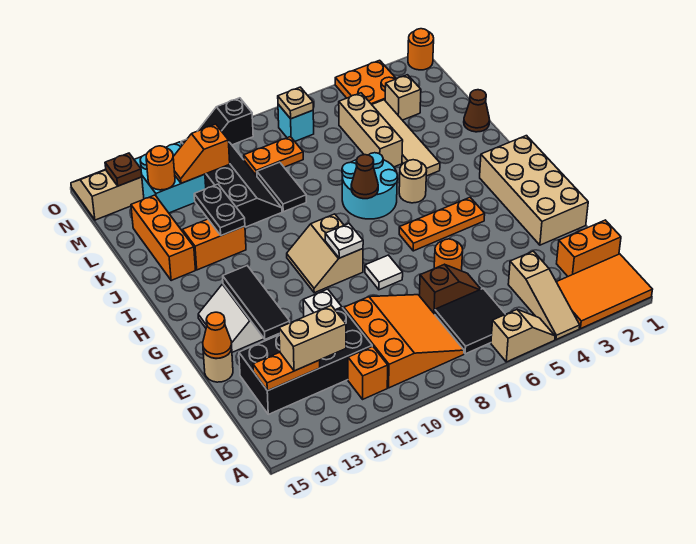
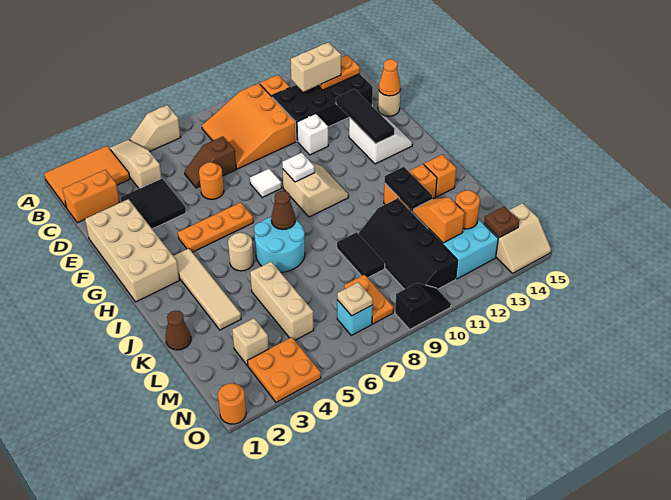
black 2x2 tile [435,289,505,354] -> black 2x2 tile moved to [121,178,186,229]
tan 1x4 tile [372,100,440,176] -> tan 1x4 tile moved to [174,248,241,330]
orange 1x3 brick [131,195,195,281] -> orange 1x1 brick [424,155,457,197]
orange 1x2 plate [244,137,303,176] -> orange 1x2 plate turned to [344,274,394,324]
orange 1x2 slope [173,124,230,183] -> orange 1x2 slope turned to [414,197,465,243]

